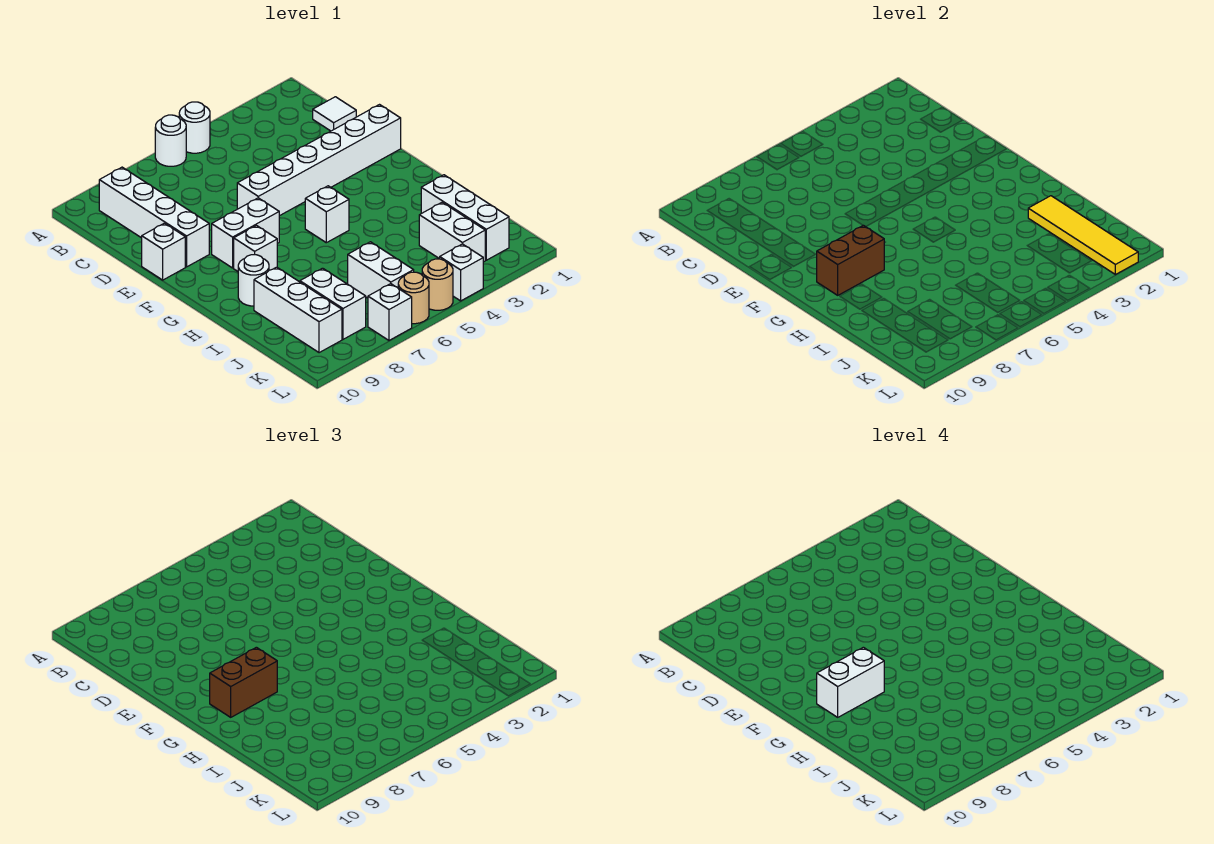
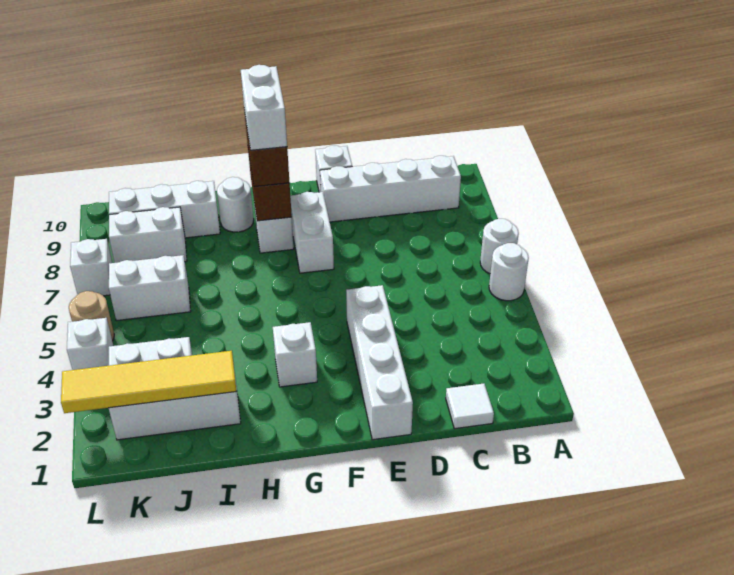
white 1x6 brick [237,105,401,216] -> white 1x4 brick [346,285,413,440]
white 1x1 brick [305,186,349,243] -> white 1x1 brick moved to [273,322,317,387]
tan 1x1 round brick [398,272,429,324] -> none

